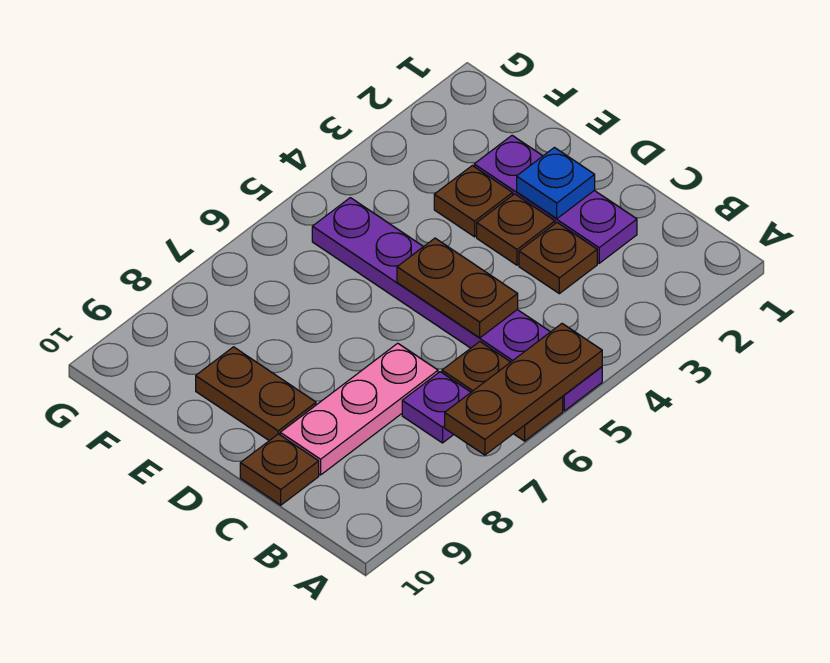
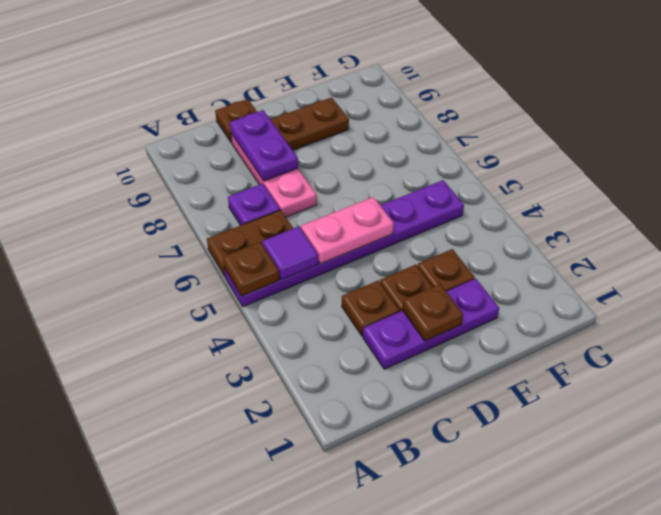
brown 1x3 plate [445,324,602,455] -> brown 1x1 plate [223,242,279,296]
none -> purple 1x1 tile [262,227,318,280]
brown 1x2 plate [397,238,518,338] -> pink 1x2 plate [301,197,394,264]
none -> purple 1x2 plate [230,110,298,181]
blue 1x1 plate [517,148,595,219] -> brown 1x1 plate [403,284,463,341]

